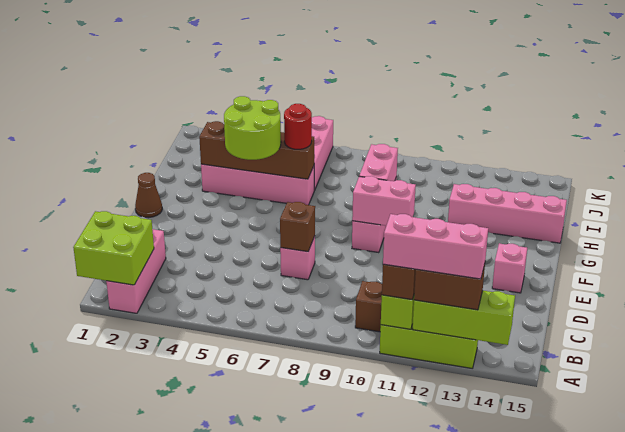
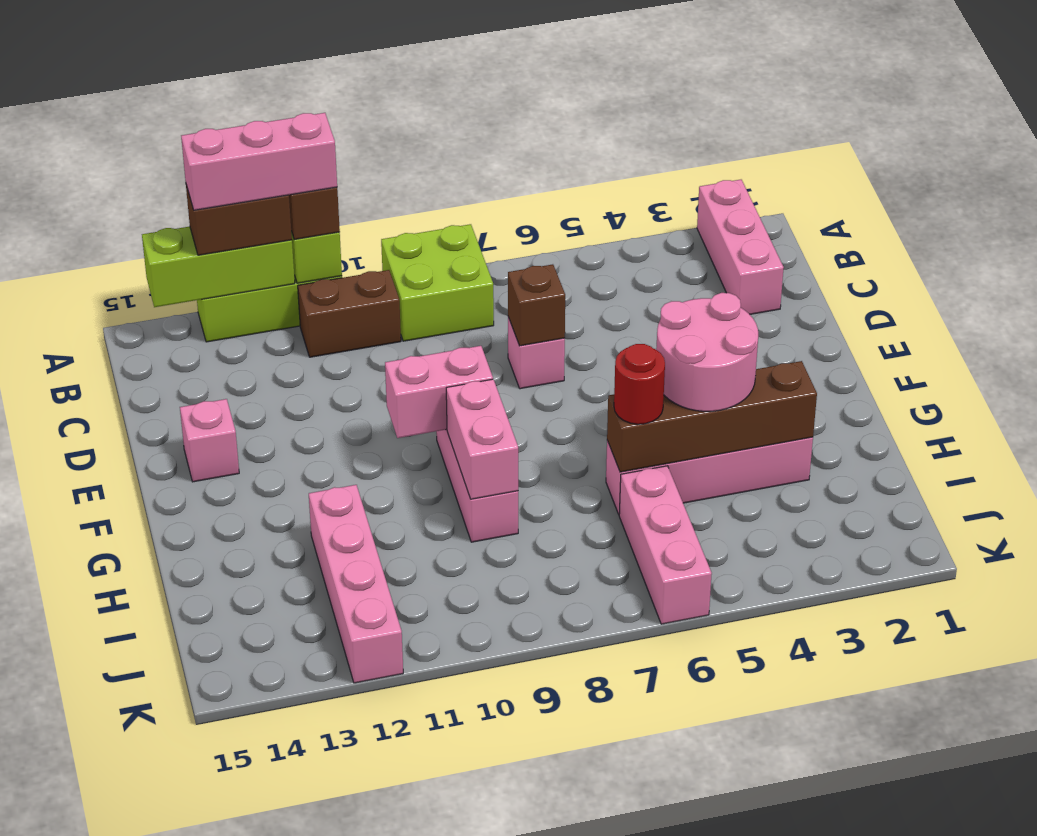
lime 2x2 brick [73,211,154,285] -> lime 2x2 brick moved to [381,224,494,341]
brown 1x1 cone [135,173,162,218] -> none
lime 2x2 round brick [224,96,281,160] -> pink 2x2 round brick [656,293,758,411]
pink 1x4 brick [448,184,567,243] -> pink 1x4 brick turned to [309,485,403,683]

